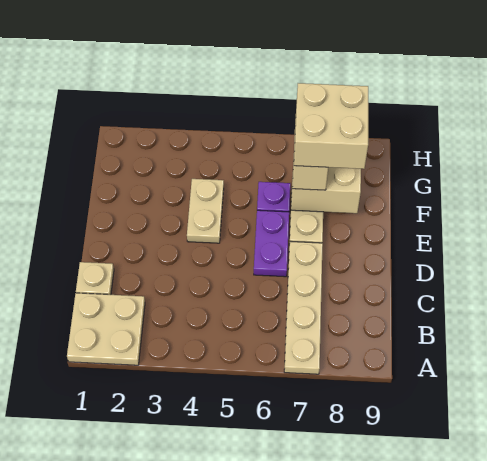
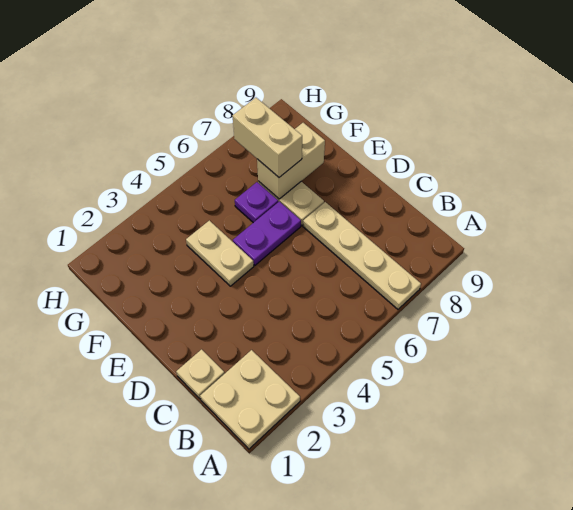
purple 1x2 plate [254,210,289,277] -> purple 1x2 plate turned to [233,201,301,265]
tan 2x2 brick [294,83,368,169] -> none

